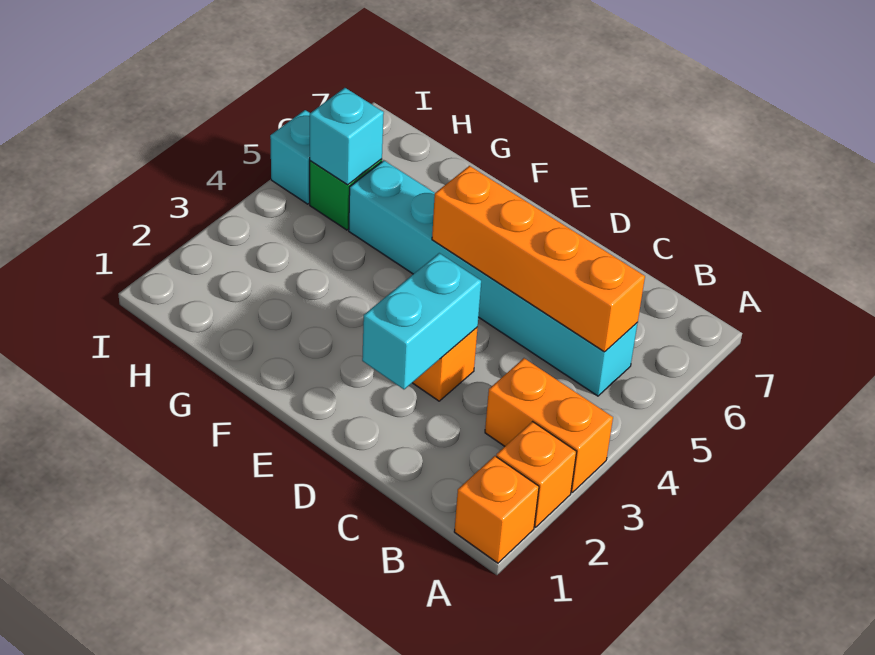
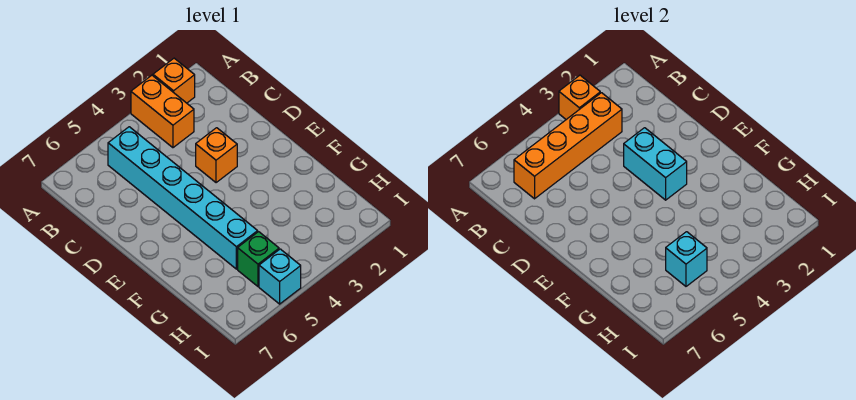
orange 1x1 brick [454,456,539,563] -> orange 1x1 brick moved to [559,75,600,119]
orange 1x4 brick [432,166,645,352] -> orange 1x4 brick turned to [514,93,622,199]
cyan 1x2 brick [362,253,481,389] -> cyan 1x2 brick turned to [624,128,687,200]

